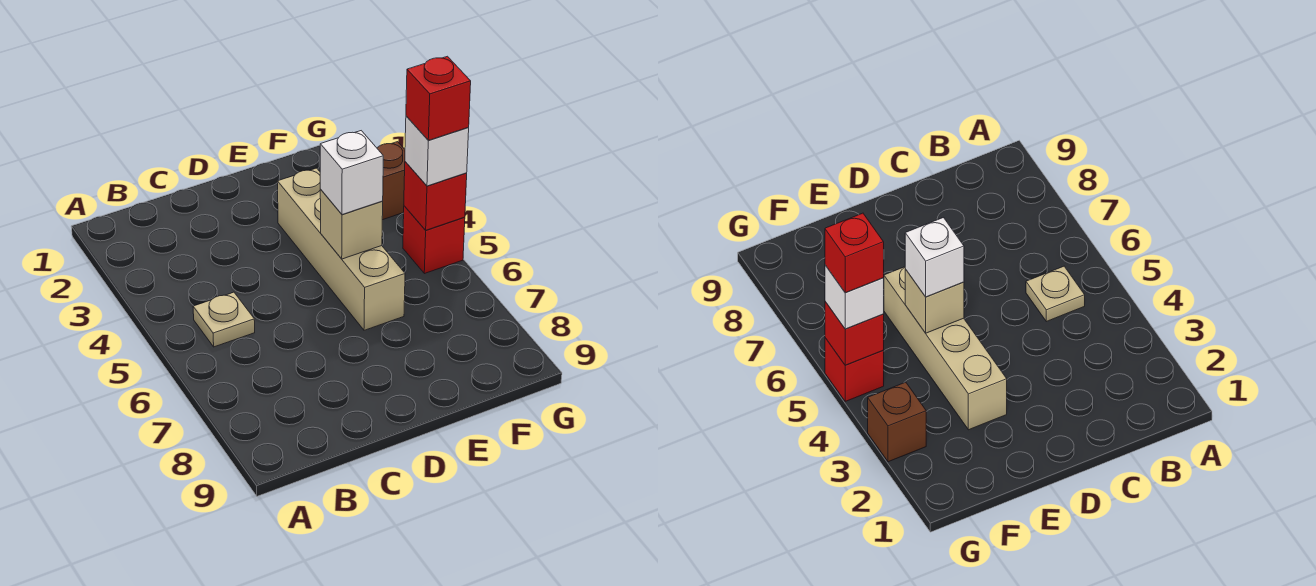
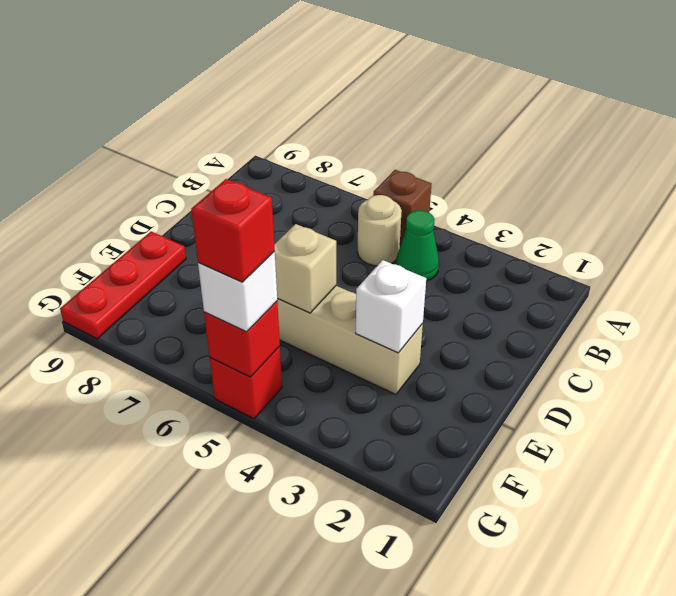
none -> green 1x1 cone [396,210,439,281]
tan 1x1 plate [193,292,255,347] -> tan 1x1 round brick [357,195,402,266]
white 1x1 brick [320,131,383,215] -> white 1x1 brick moved to [356,260,426,353]
none -> red 1x3 plate [60,231,186,339]
brown 1x1 brick [377,142,405,220] -> brown 1x1 brick moved to [373,170,431,243]

